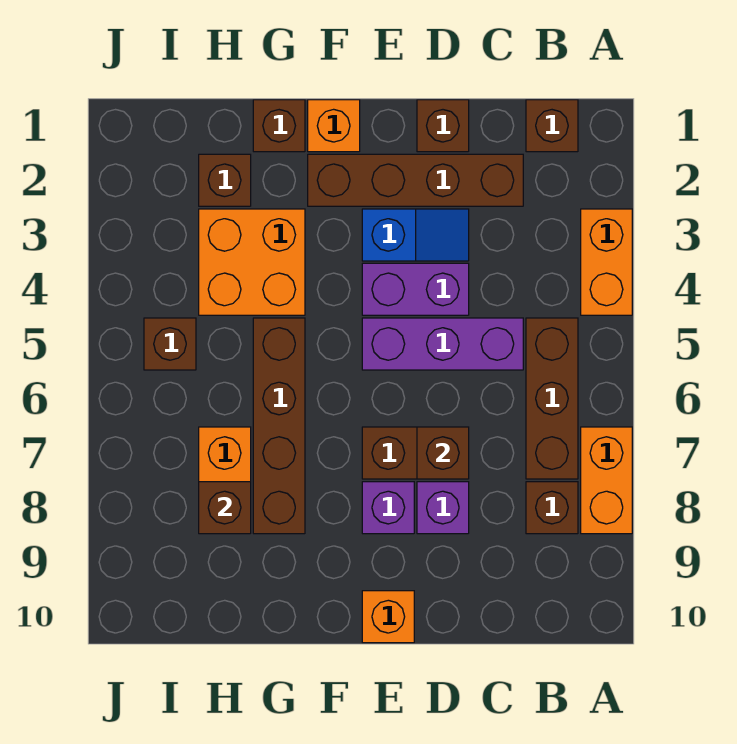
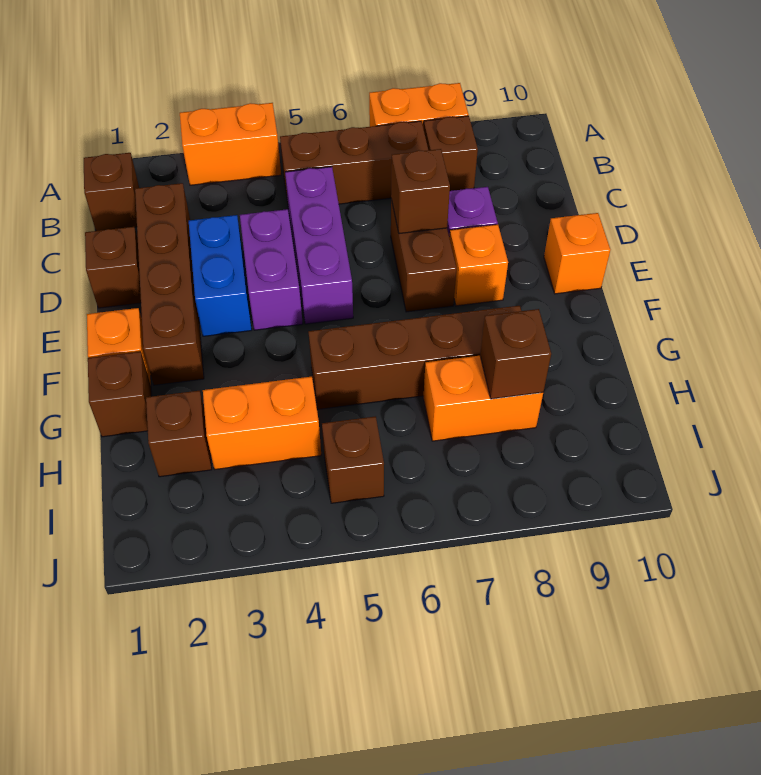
blue 1x2 slope [362,209,469,261] -> blue 1x2 brick [189,215,252,336]
purple 1x1 brick [362,482,414,534] -> orange 1x1 brick [449,224,508,306]
orange 2x2 brick [199,209,305,315] -> orange 1x2 brick [203,377,321,469]

